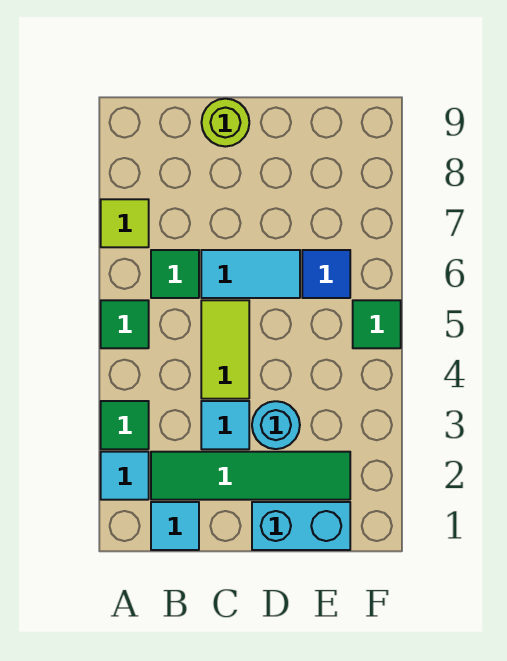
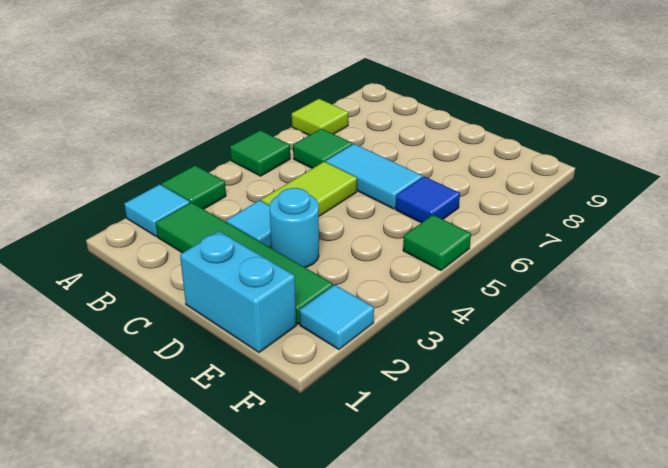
cyan 1x1 tile [151,502,199,550] -> cyan 1x1 tile moved to [300,285,374,350]
lime 1x1 round brick [202,99,249,147] -> none

